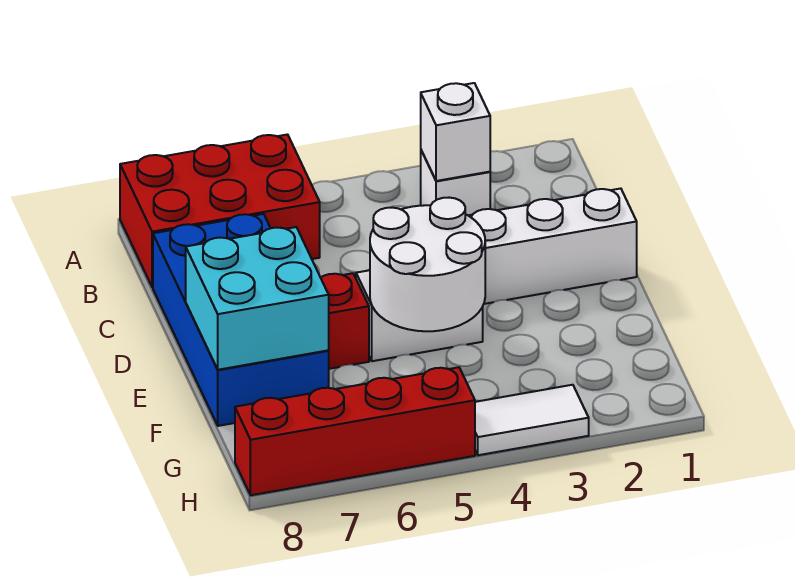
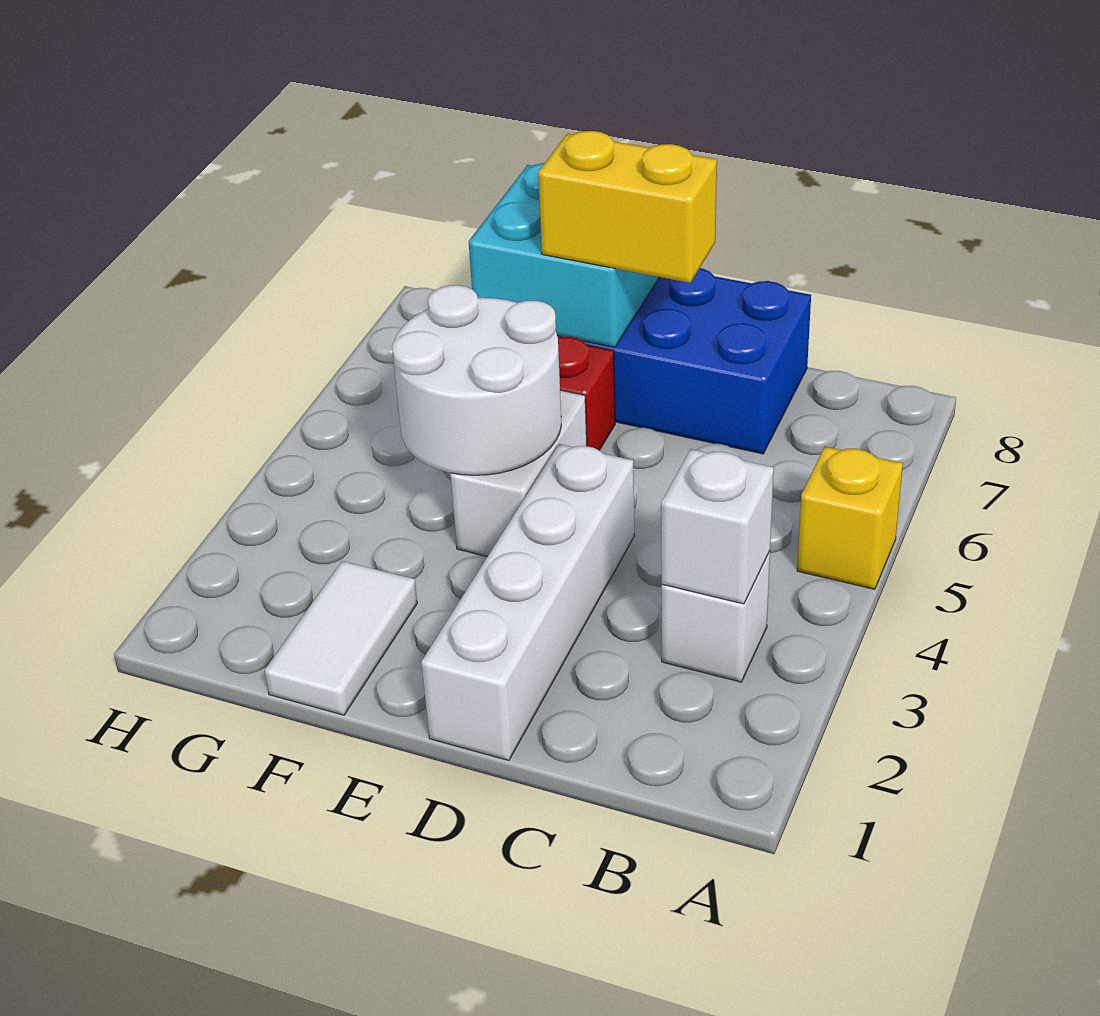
none -> yellow 1x1 brick [797,447,903,589]
red 2x3 brick [120,135,320,287] -> none
none -> yellow 1x2 brick [538,131,717,283]
white 1x2 tile [475,385,589,455] -> white 1x2 tile moved to [265,561,417,715]
red 1x4 brick [235,367,475,495] -> none

